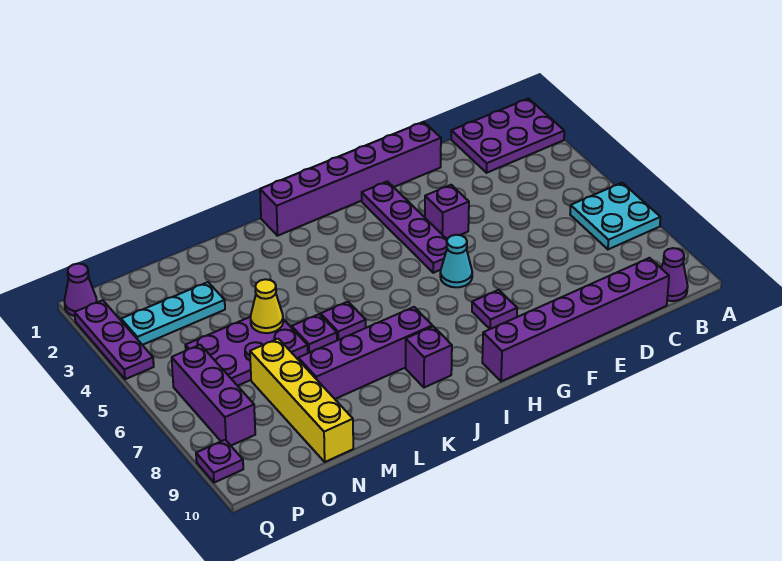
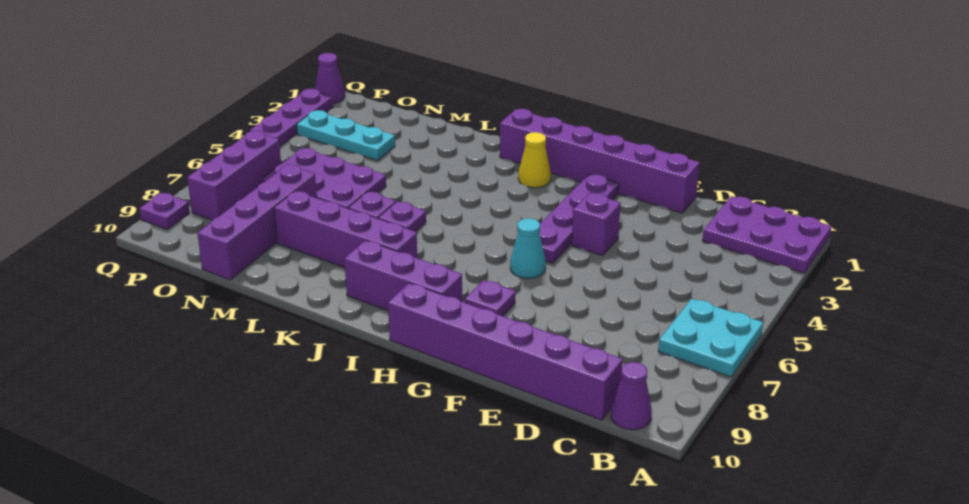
purple 1x1 brick [406,326,452,388] -> purple 1x3 brick [344,240,462,310]
yellow 1x1 cone [250,279,283,333] -> yellow 1x1 cone moved to [518,132,551,188]
yellow 1x4 brick [250,339,353,462] -> purple 1x4 brick [197,165,317,280]

